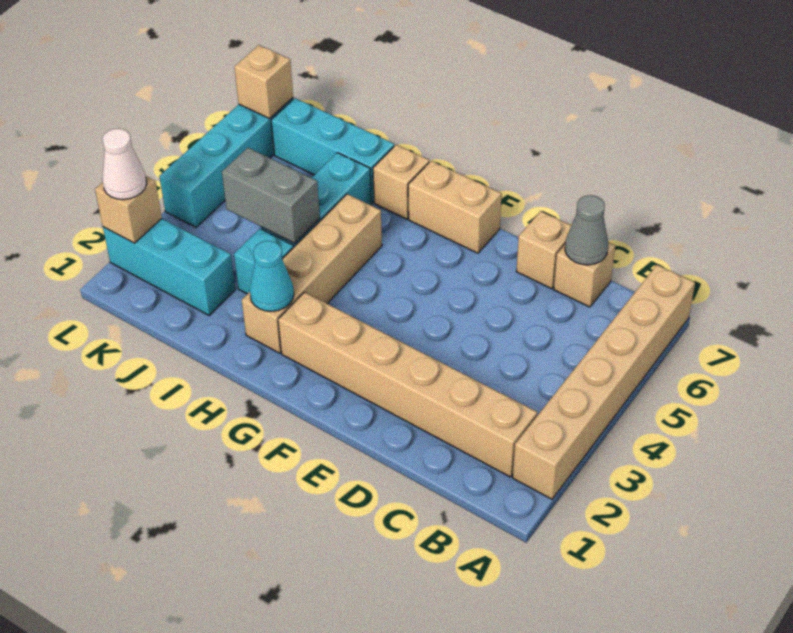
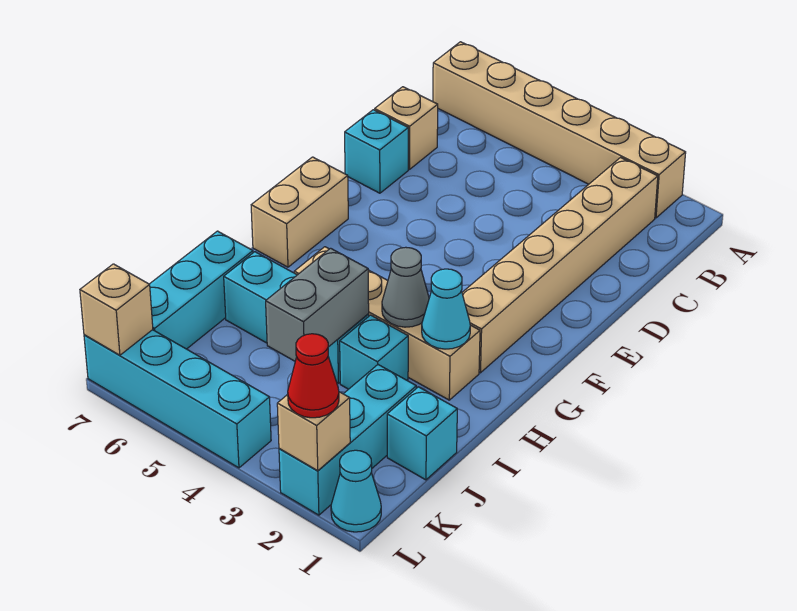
grey 1x1 cone [565,195,608,265] -> grey 1x1 cone moved to [382,247,429,327]
tan 1x1 brick [516,211,571,289] -> cyan 1x1 brick [345,110,408,193]
tan 1x1 brick [373,145,429,219] -> none
none -> cyan 1x1 brick [387,387,457,480]
none -> cyan 1x1 cone [331,450,381,532]
white 1x1 cone [102,128,147,200] -> red 1x1 cone [288,334,339,418]

